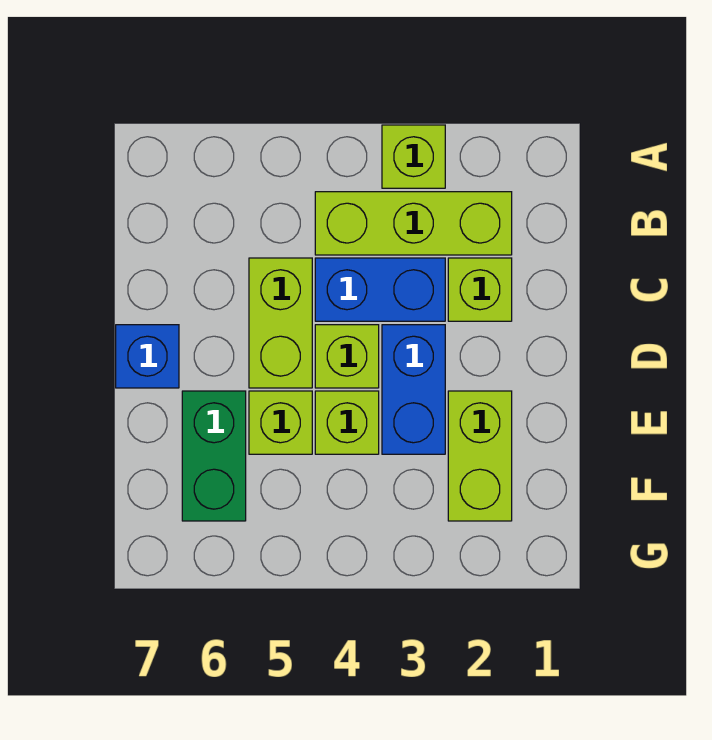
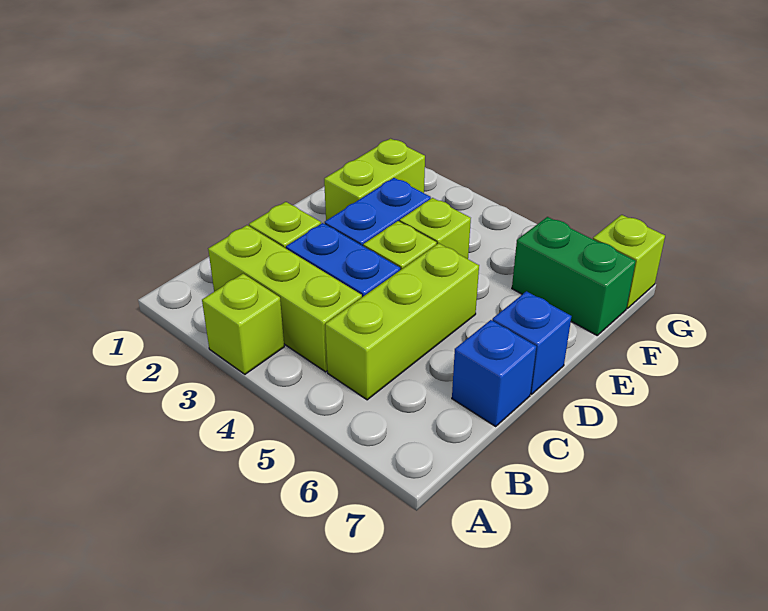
lime 1x2 brick [249,258,312,388] -> lime 1x3 brick [325,243,479,400]
none -> blue 1x1 brick [452,320,536,426]
lime 1x1 brick [249,391,312,454] -> lime 1x1 brick moved to [593,215,665,308]
green 1x2 brick [182,391,246,521] -> green 1x2 brick turned to [512,217,636,335]

